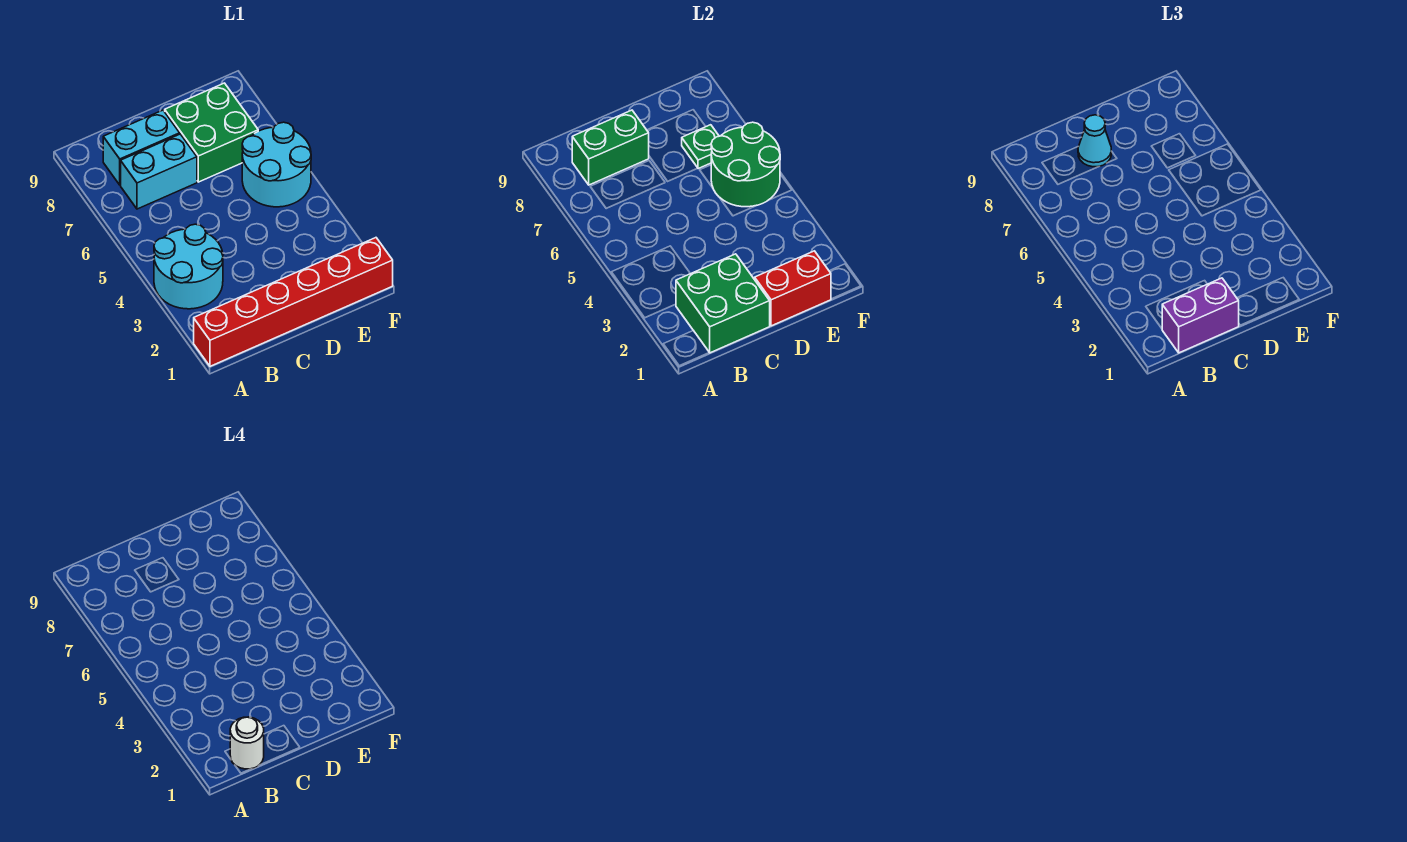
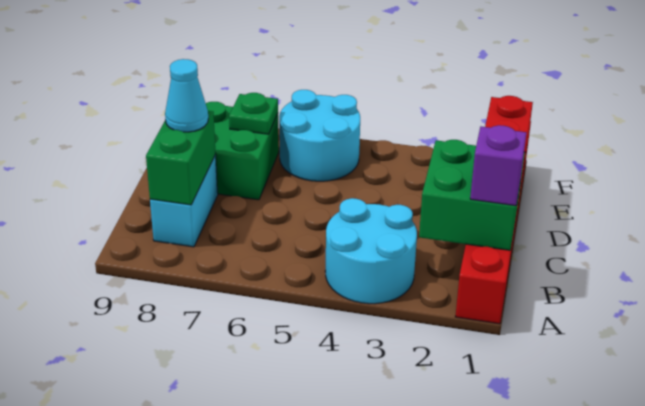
purple 1x2 brick [1162,278,1239,353] -> purple 1x1 brick [470,125,526,206]
white 1x1 round brick [230,717,264,769] -> none
cyan 1x2 brick [121,134,197,209] -> none
green 2x2 round brick [711,122,780,207] -> none

